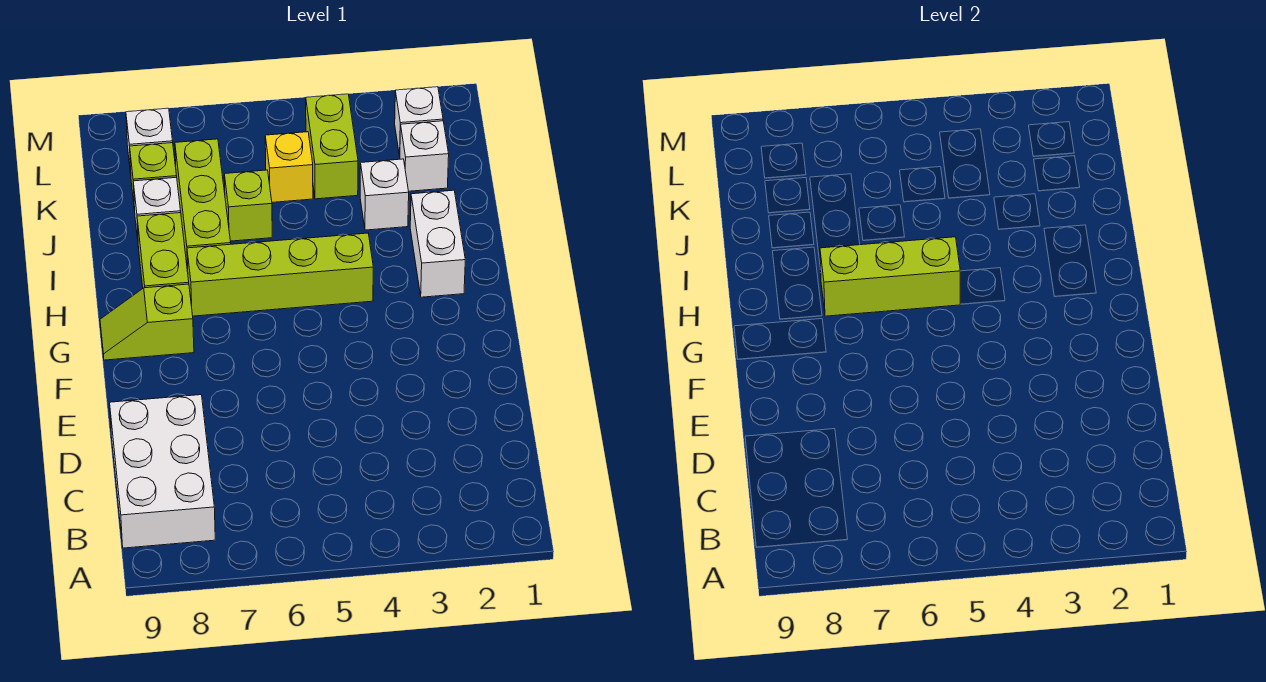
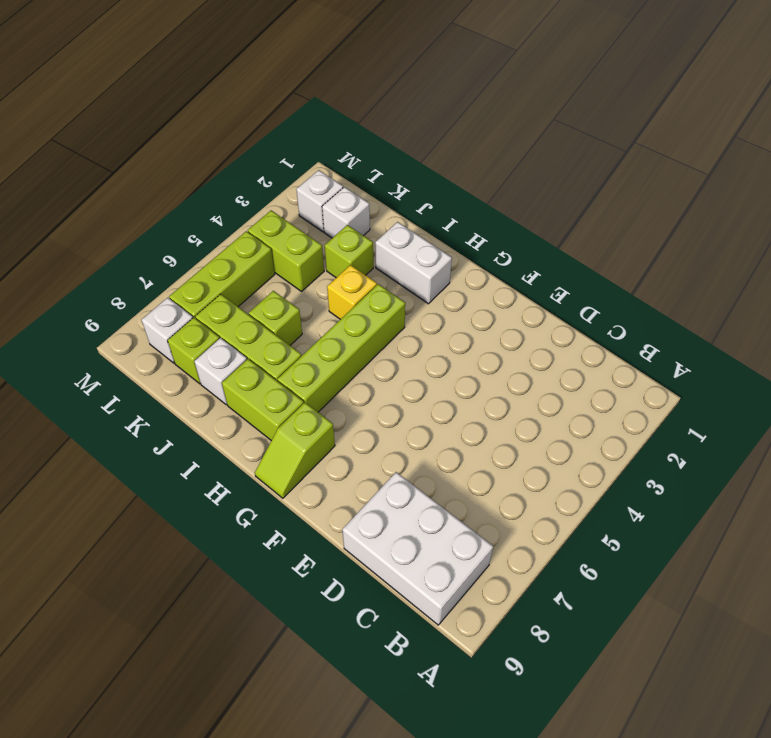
lime 1x3 brick [820,237,960,316] -> lime 1x3 brick moved to [169,231,275,319]
white 1x1 brick [360,159,409,230] -> lime 1x1 brick [325,225,373,278]
yellow 1x1 brick [265,132,313,202] -> yellow 1x1 brick moved to [327,265,377,319]

